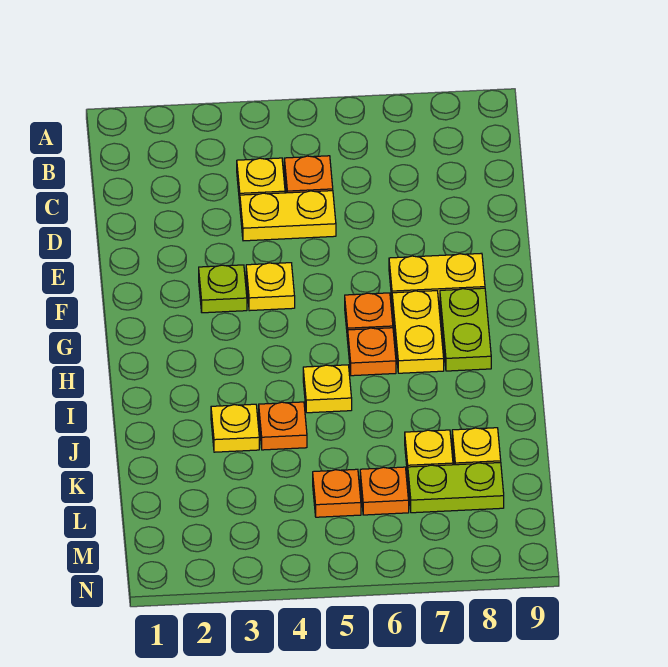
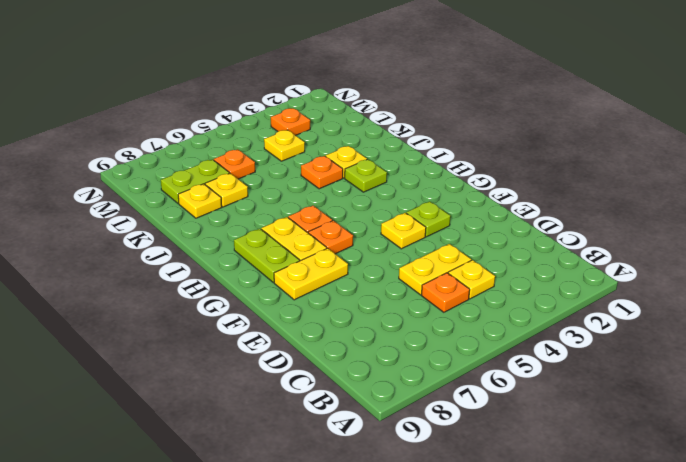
none -> lime 1x1 plate [345,159,387,192]
yellow 1x1 plate [303,365,352,413] -> yellow 1x1 plate moved to [264,130,305,161]
orange 1x1 plate [313,469,361,517] -> orange 1x1 plate moved to [271,108,310,136]

